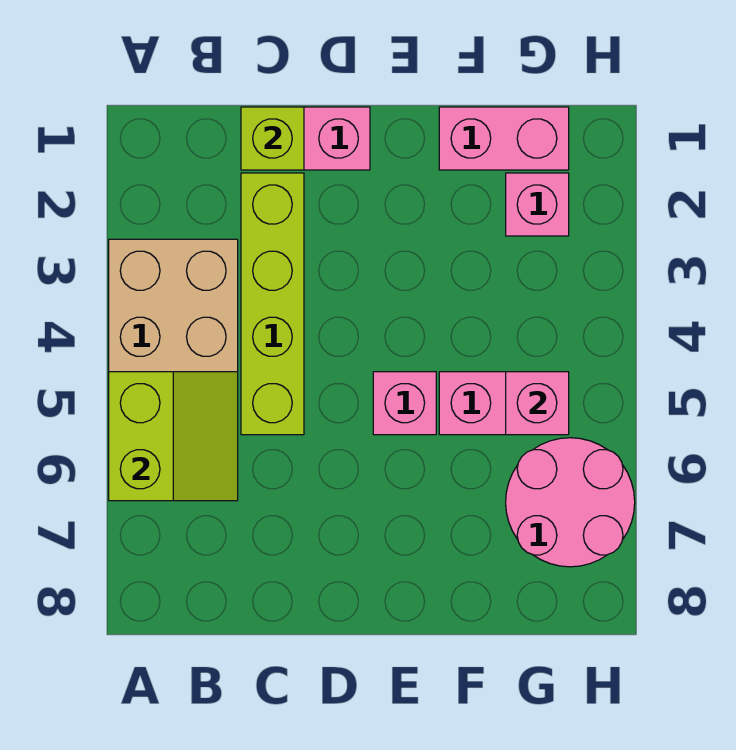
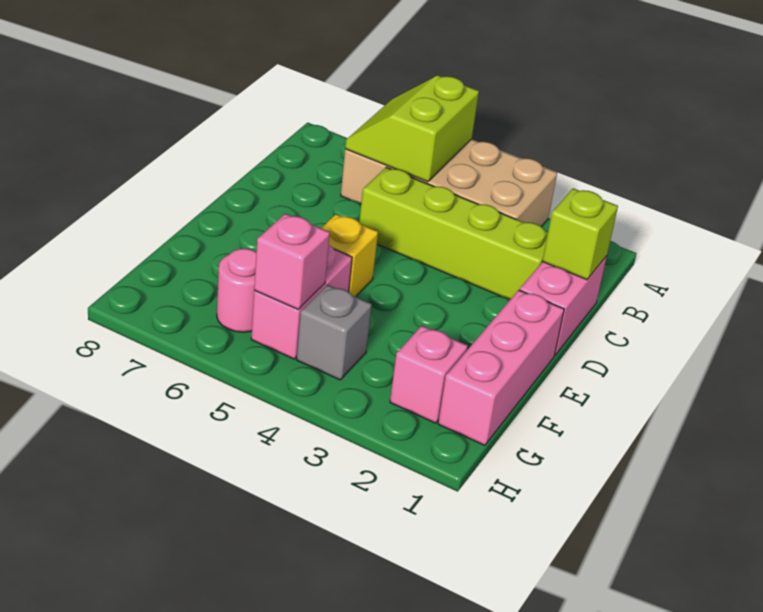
lime 2x2 slope [109,372,238,501] -> lime 2x2 slope turned to [345,75,479,182]
pink 1x1 brick [373,372,436,435] -> yellow 1x1 brick [321,214,378,297]
pink 1x2 brick [439,107,569,170] -> pink 1x3 brick [438,290,564,445]
none -> grey 1x1 brick [297,285,372,380]
pink 2x2 round brick [506,438,635,567] -> pink 1x1 round brick [217,249,256,332]

